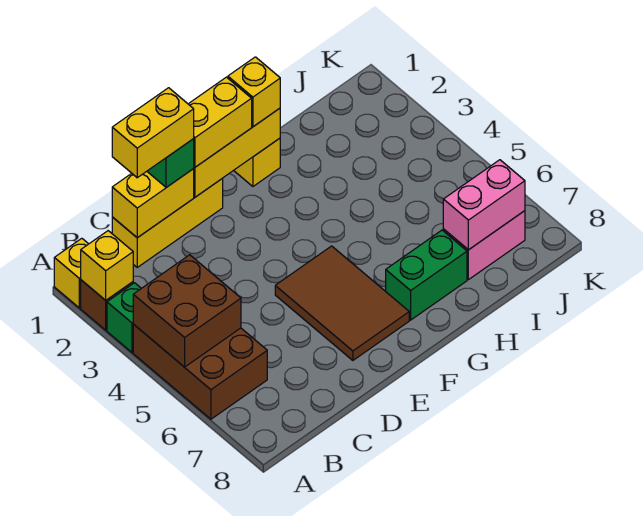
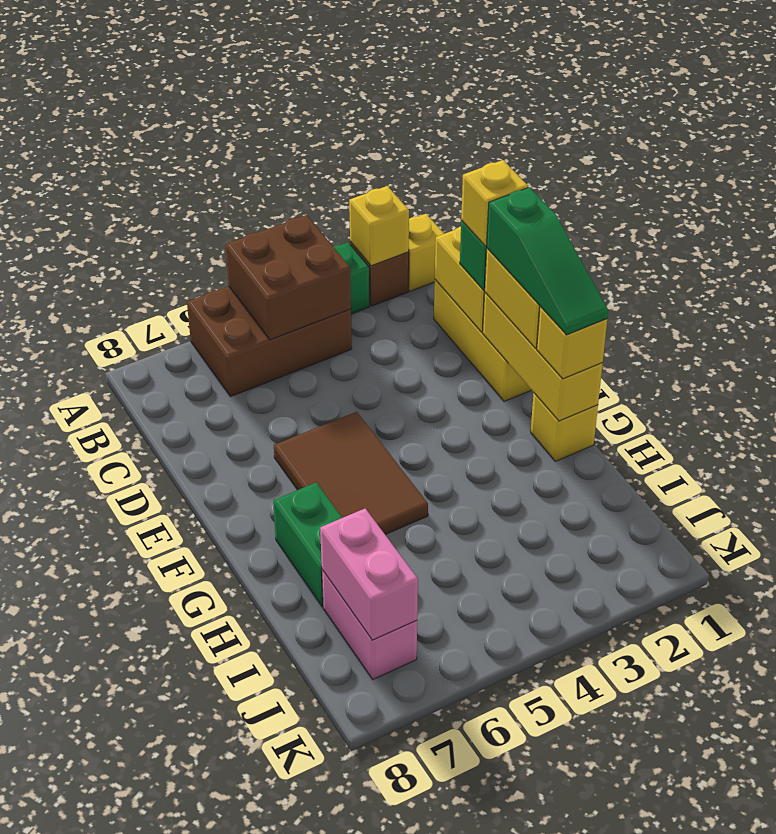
yellow 1x2 brick [112,88,194,178] -> yellow 1x1 brick [461,160,528,246]
none -> green 1x3 slope [487,187,608,335]
brown 2x3 tile [275,246,409,360] -> brown 2x3 tile turned to [274,412,428,535]

